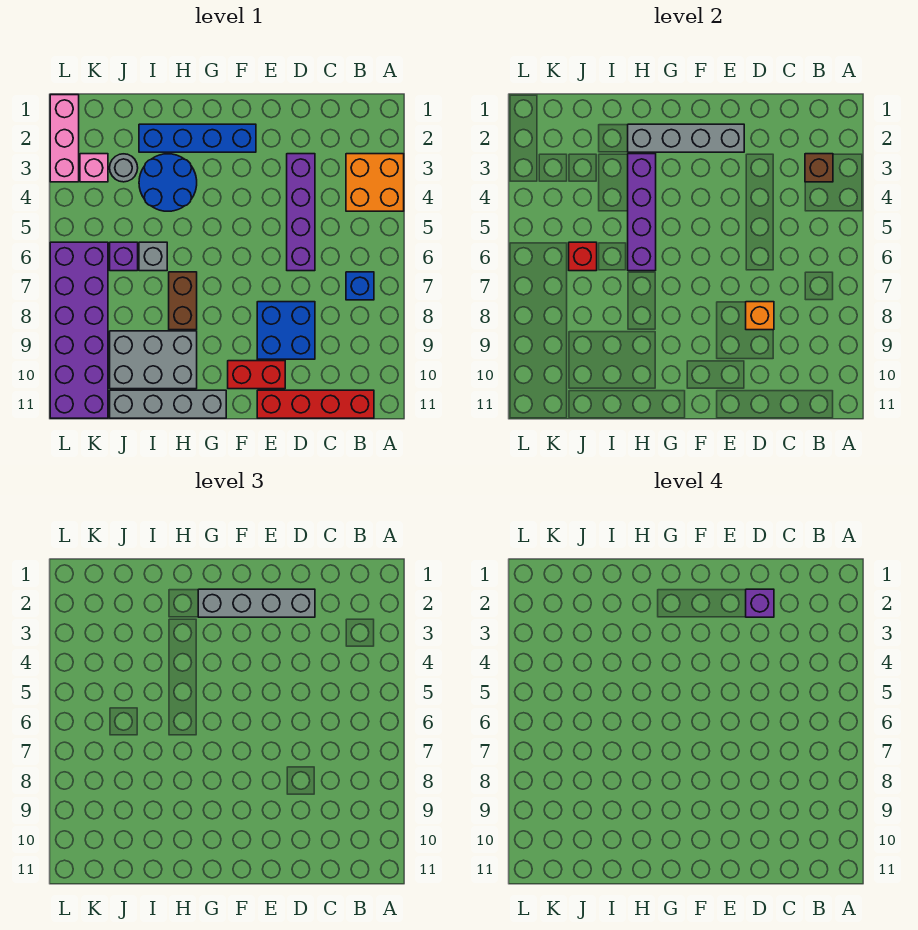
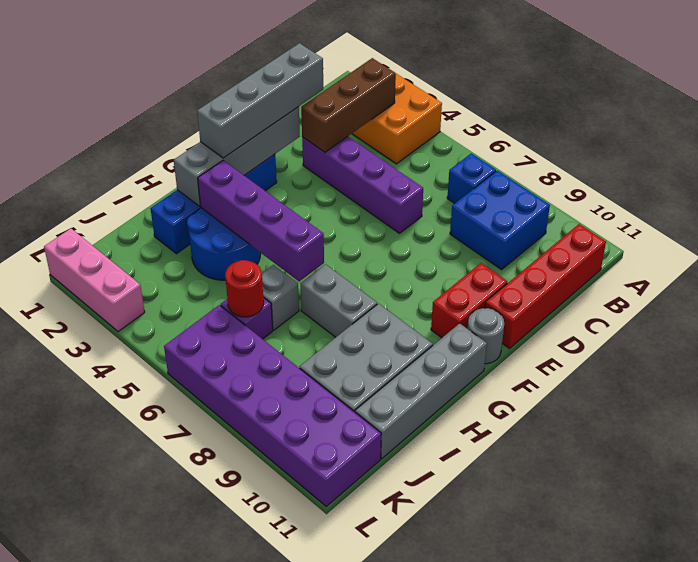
brown 1x1 brick [805,154,833,182] -> brown 1x3 brick [301,58,396,152]
purple 1x1 brick [746,589,774,617] -> none
blue 2x2 brick [257,302,315,359] -> blue 2x2 brick moved to [450,170,550,270]
orange 1x1 brick [746,302,774,330] -> none
brown 1x2 brick [169,272,197,330] -> grey 1x2 brick [300,264,377,337]
grey 1x1 round brick [110,154,138,182] -> grey 1x1 round brick moved to [468,308,504,364]
red 1x1 brick [569,242,597,271] -> red 1x1 round brick [225,260,264,317]
pink 1x1 brick [80,154,108,182] -> none

